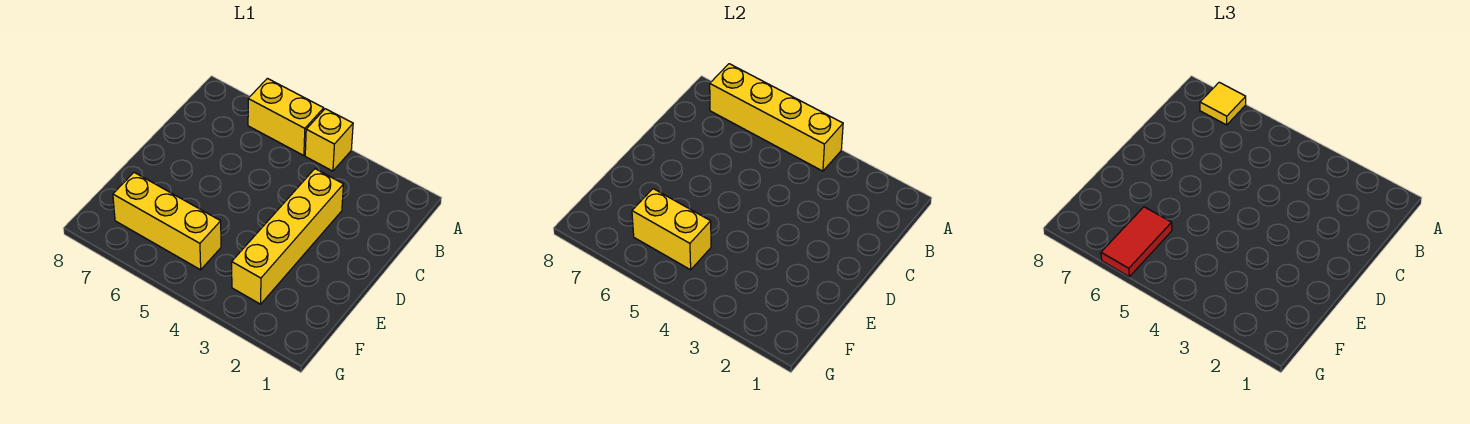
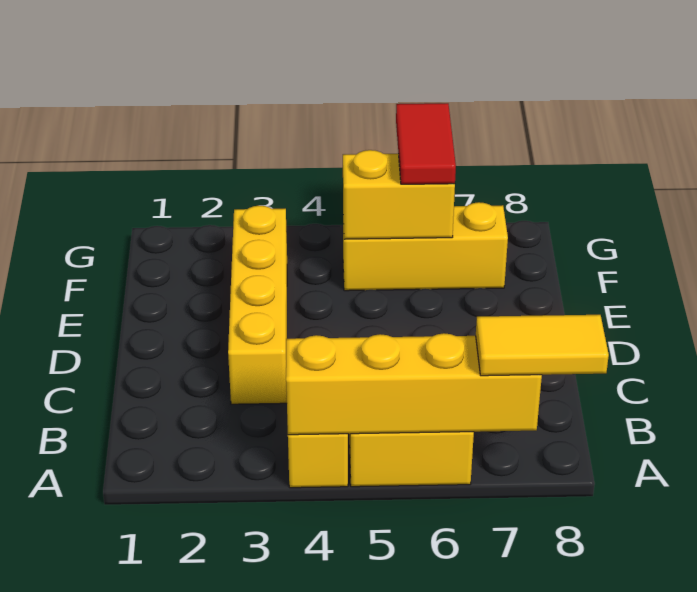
yellow 1x1 tile [1200,82,1246,125] -> yellow 1x2 tile [476,315,609,376]

